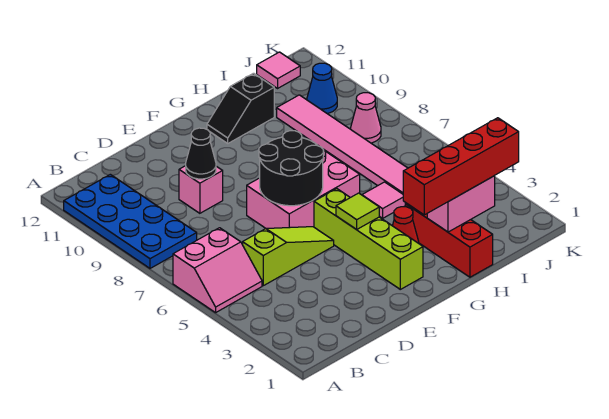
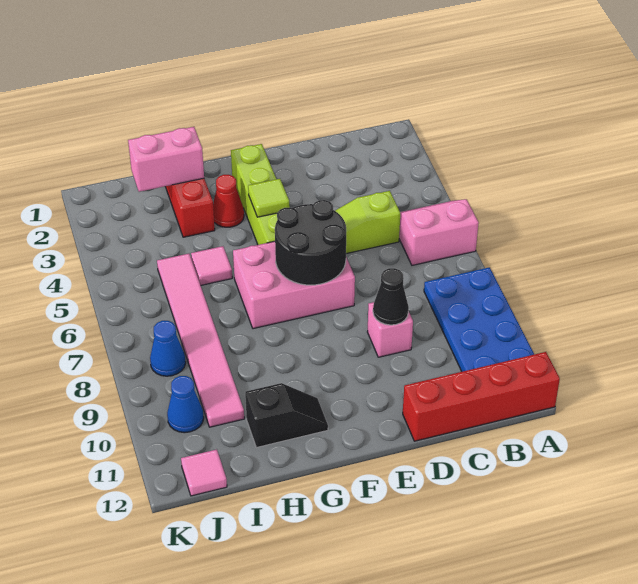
red 1x4 brick [403,118,519,215] -> red 1x4 brick moved to [403,352,560,441]
pink 1x1 cone [351,93,381,143] -> blue 1x1 cone [150,321,186,376]

